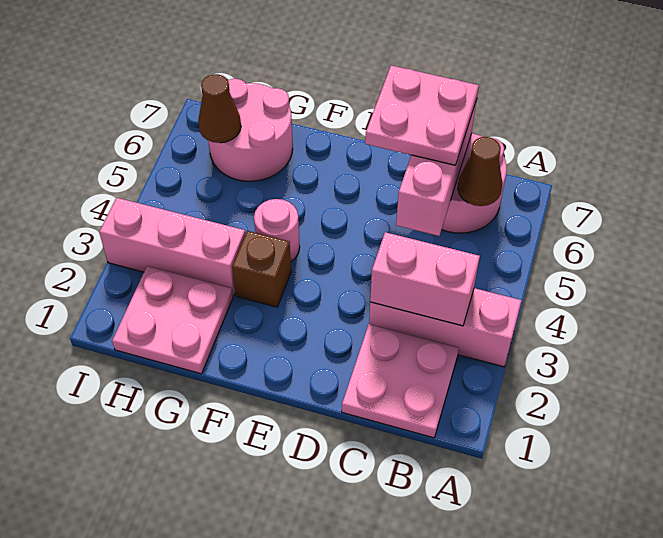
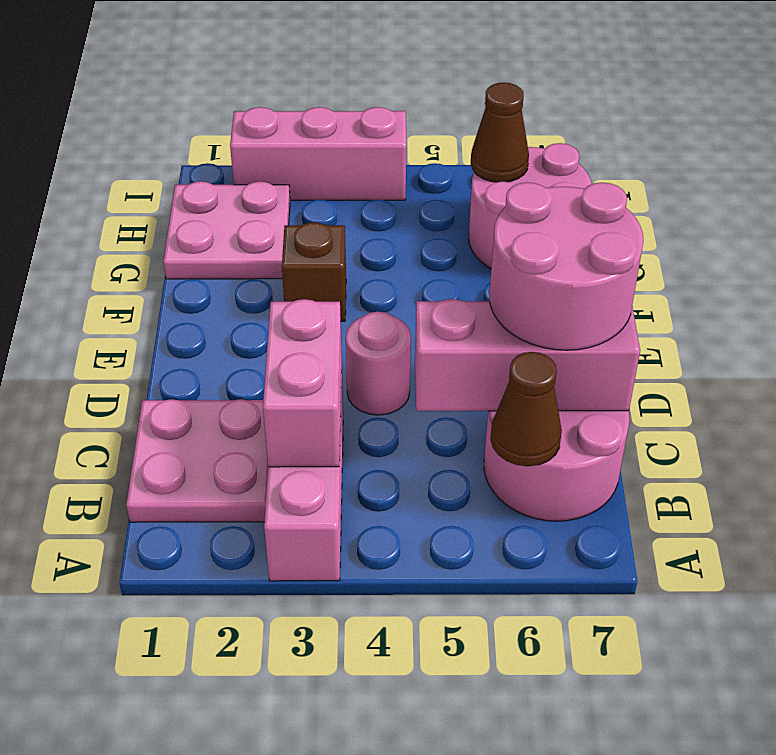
pink 2x2 plate [365,65,479,165] -> pink 2x2 round brick [489,182,643,350]
pink 1x1 round brick [254,199,300,261] -> pink 1x1 round brick moved to [346,312,411,415]
pink 1x3 brick [99,198,245,296] -> pink 1x3 brick turned to [230,107,406,200]

